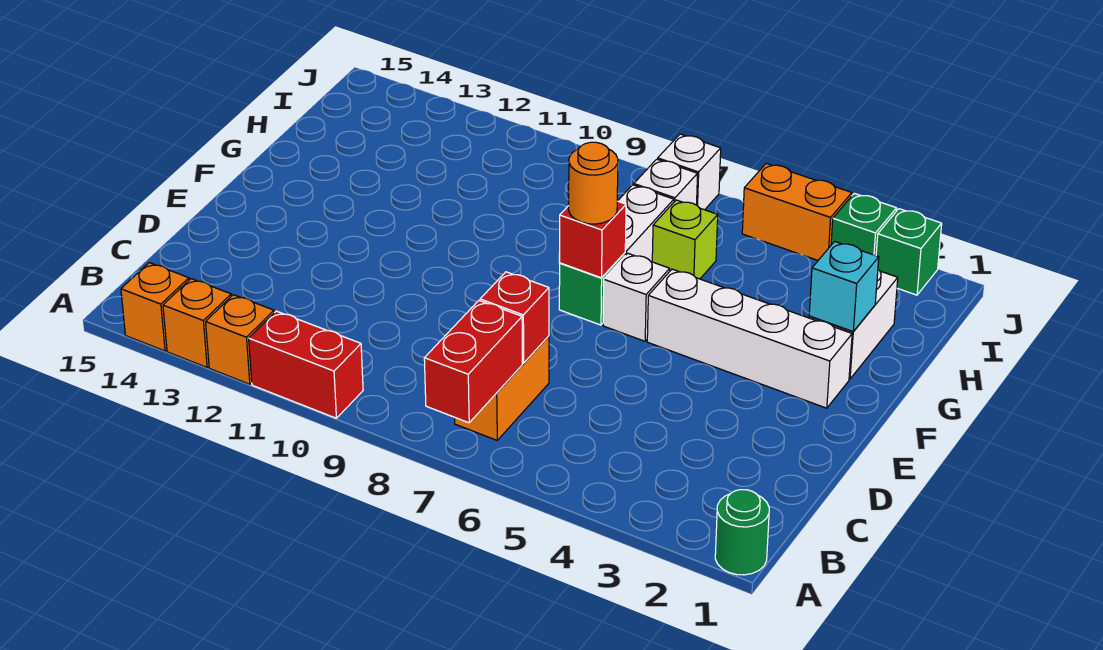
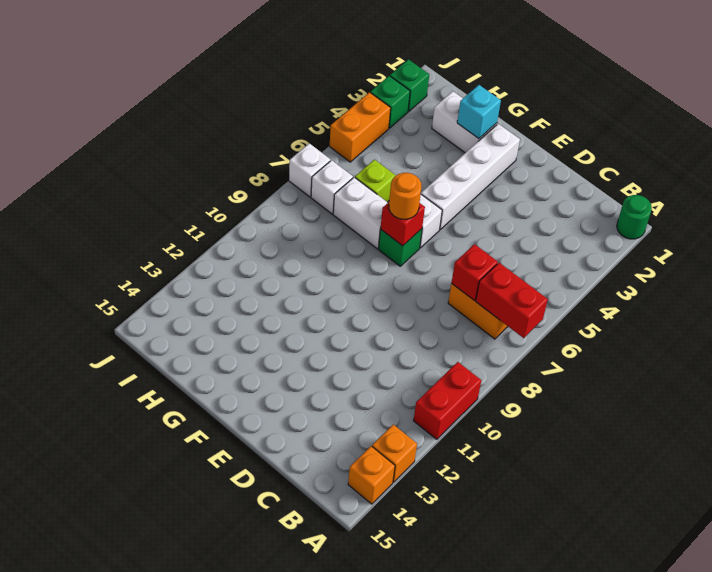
orange 1x1 brick [206,295,274,384] -> none

